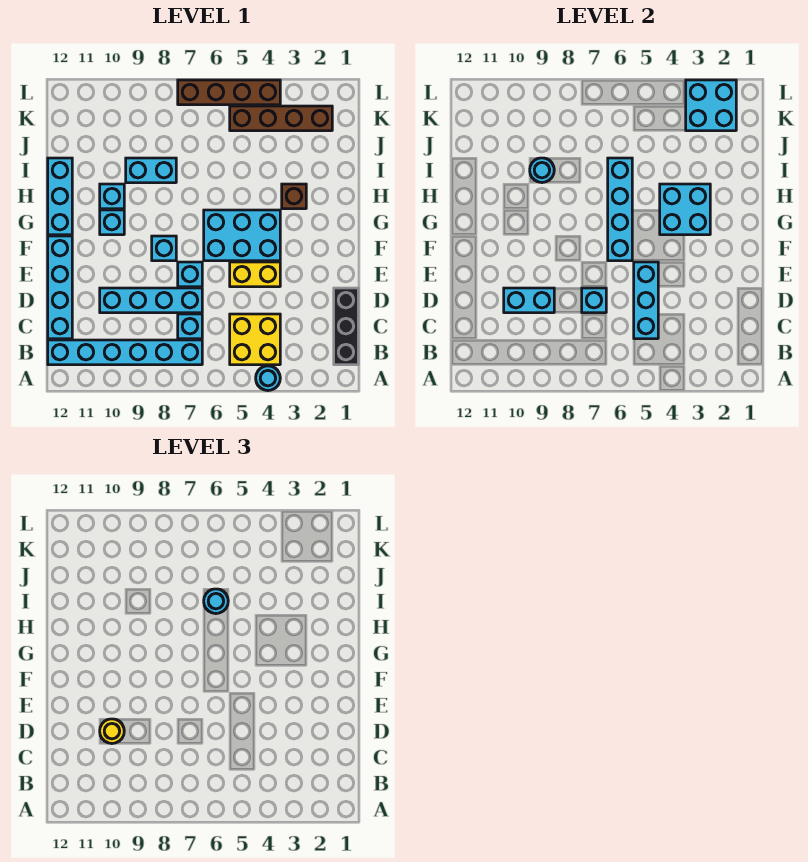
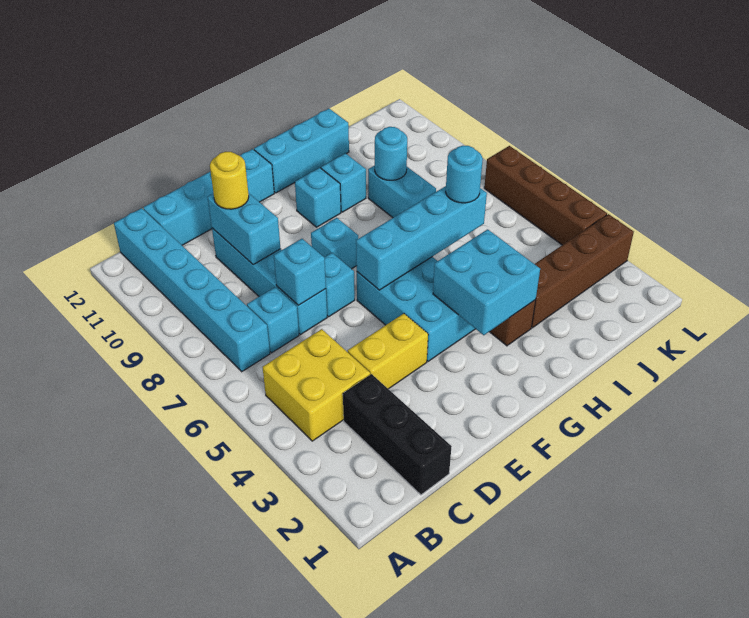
cyan 1x1 round brick [256,366,280,391] -> none
black 1x3 brick [334,288,358,365] -> black 1x3 brick turned to [343,374,452,495]
cyan 1x3 brick [634,262,658,339] -> none
yellow 1x2 brick [230,262,280,287] -> yellow 1x2 brick turned to [348,314,428,389]
brown 1x4 brick [230,106,332,131] -> brown 1x4 brick turned to [532,214,634,328]
cyan 2x2 brick [686,80,736,131] -> none

